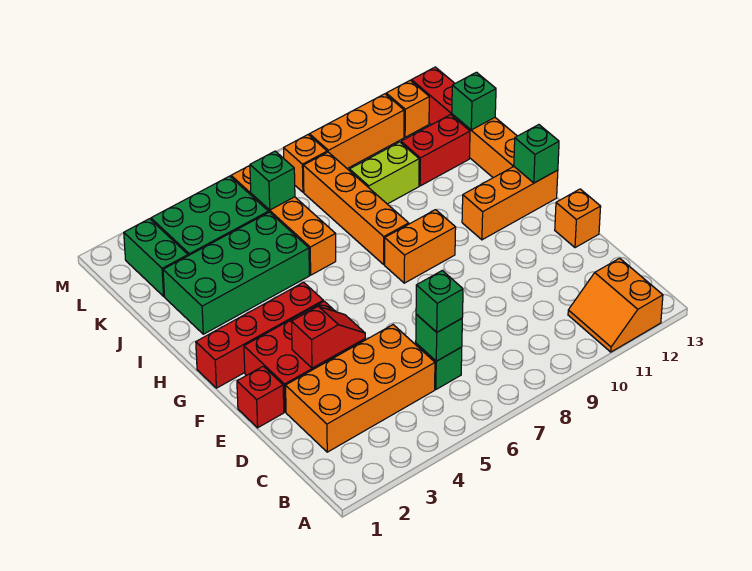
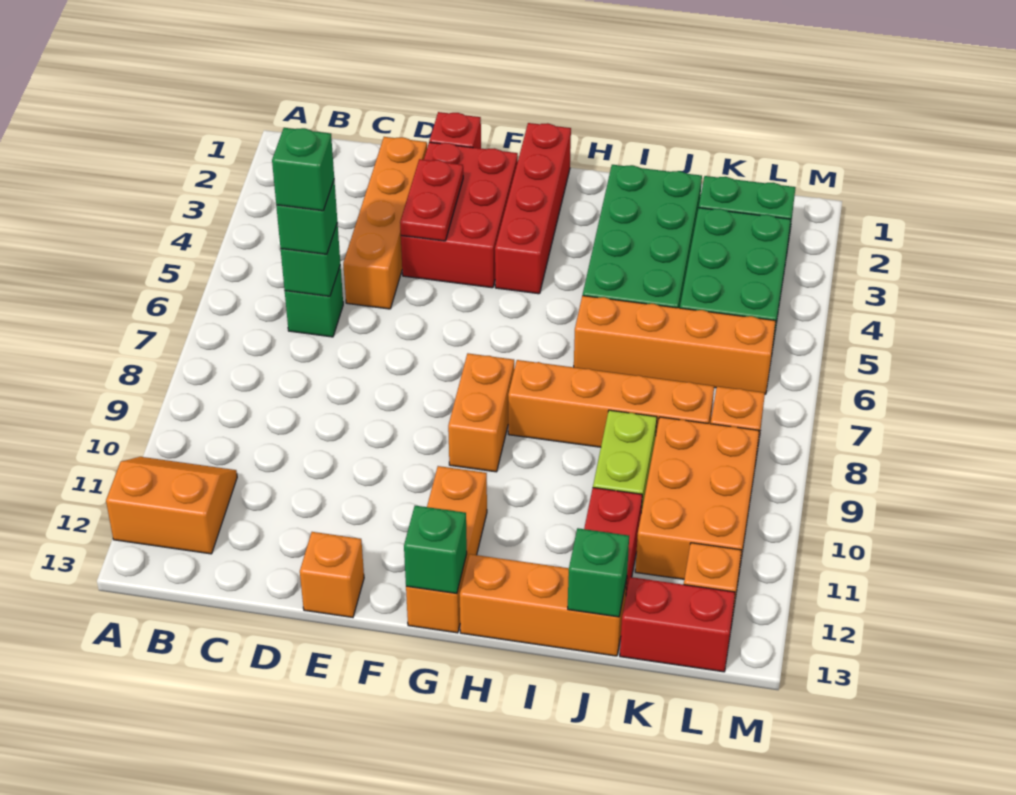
orange 2x4 brick [286,325,435,452] -> orange 1x4 brick [343,137,427,309]
red 1x2 slope [291,306,365,368] -> red 1x2 plate [400,159,463,241]
green 1x1 brick [250,151,295,210] -> green 1x1 brick moved to [272,128,334,211]
orange 1x3 brick [309,94,404,169] -> orange 2x3 brick [635,417,759,579]

